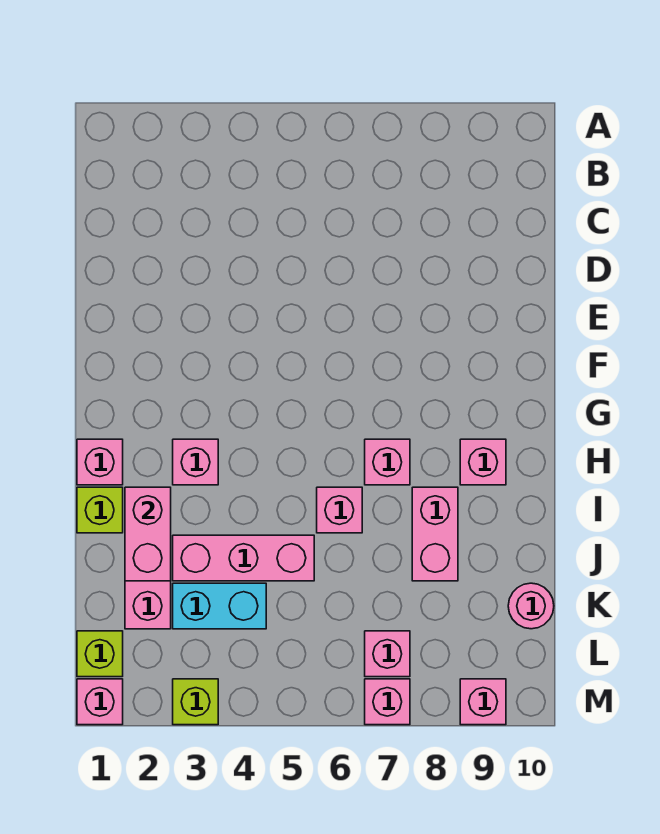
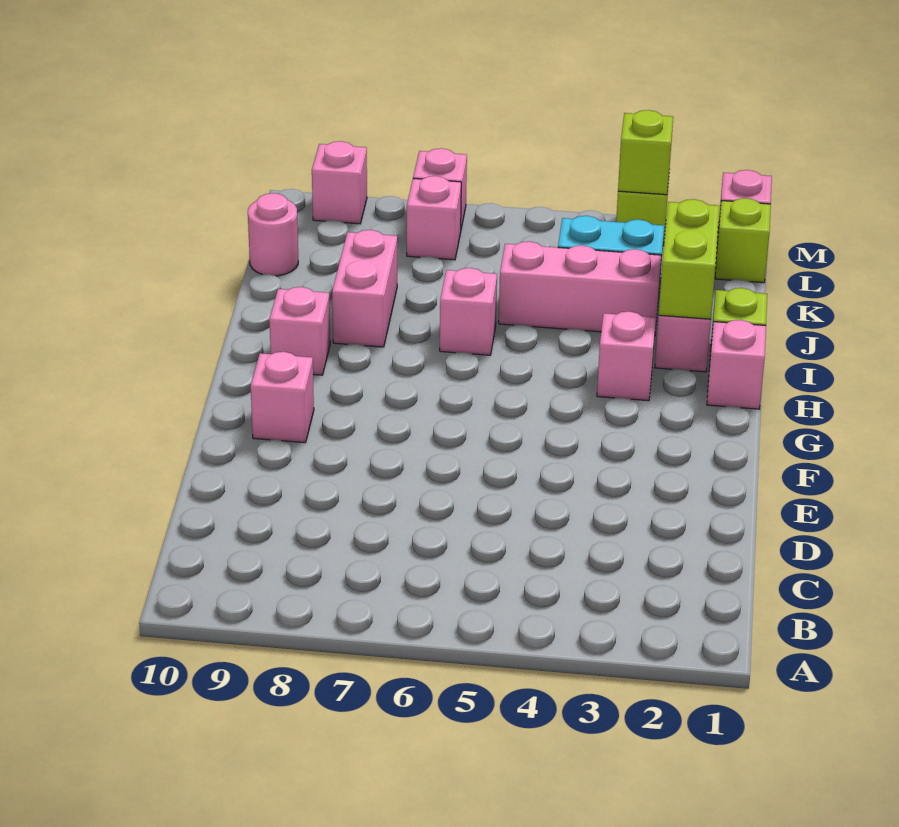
pink 1x1 brick [365,439,410,485] -> pink 1x1 brick moved to [251,352,314,443]
pink 1x2 brick [125,487,171,581] -> lime 1x2 brick [659,199,719,319]
none -> lime 1x1 brick [618,110,673,195]

